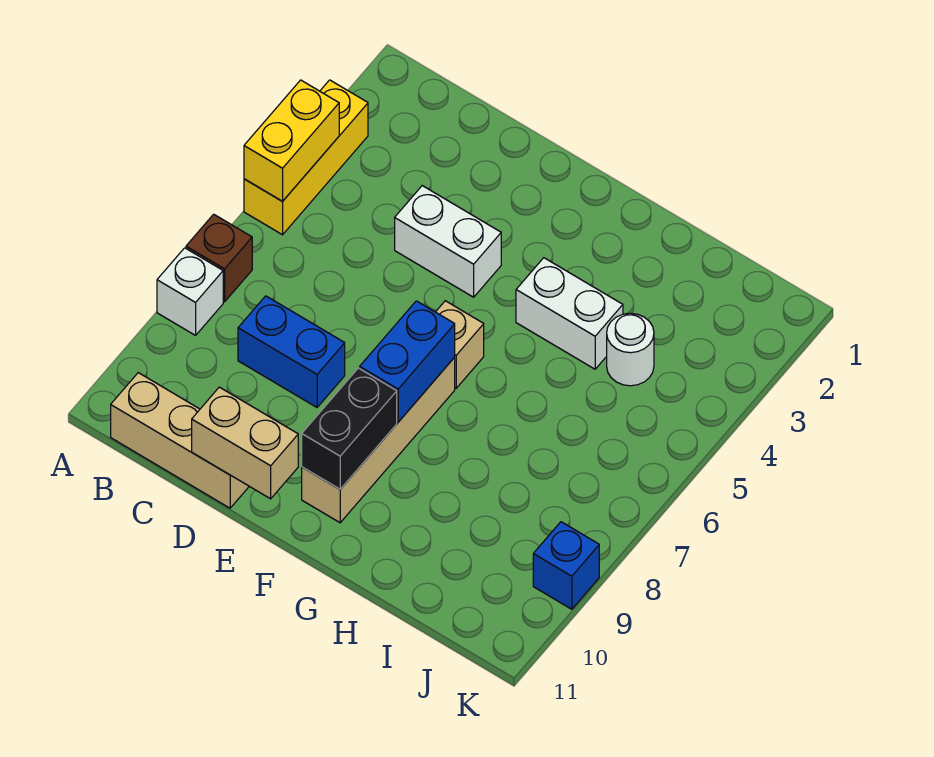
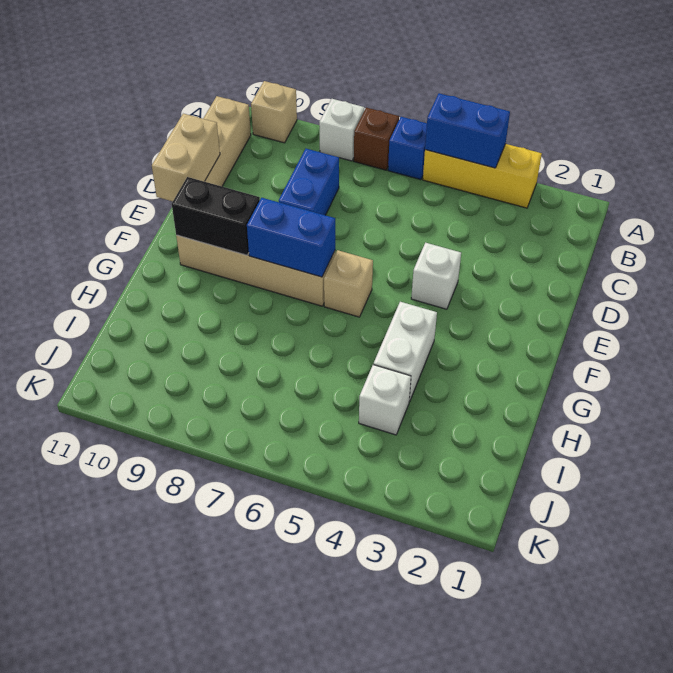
yellow 1x2 brick [244,80,339,201] -> blue 1x2 brick [425,93,510,168]
none -> tan 1x1 brick [251,81,297,143]
white 1x2 brick [395,186,501,297] -> white 1x1 brick [411,243,461,309]
white 1x1 round brick [607,313,654,386] -> white 1x1 brick [359,365,411,435]
blue 1x1 brick [533,522,599,609] -> blue 1x1 brick moved to [388,117,427,180]

